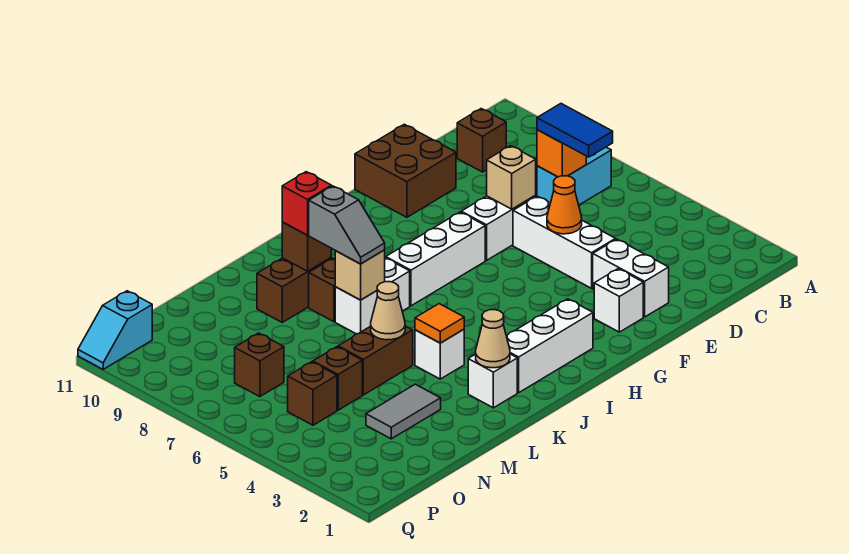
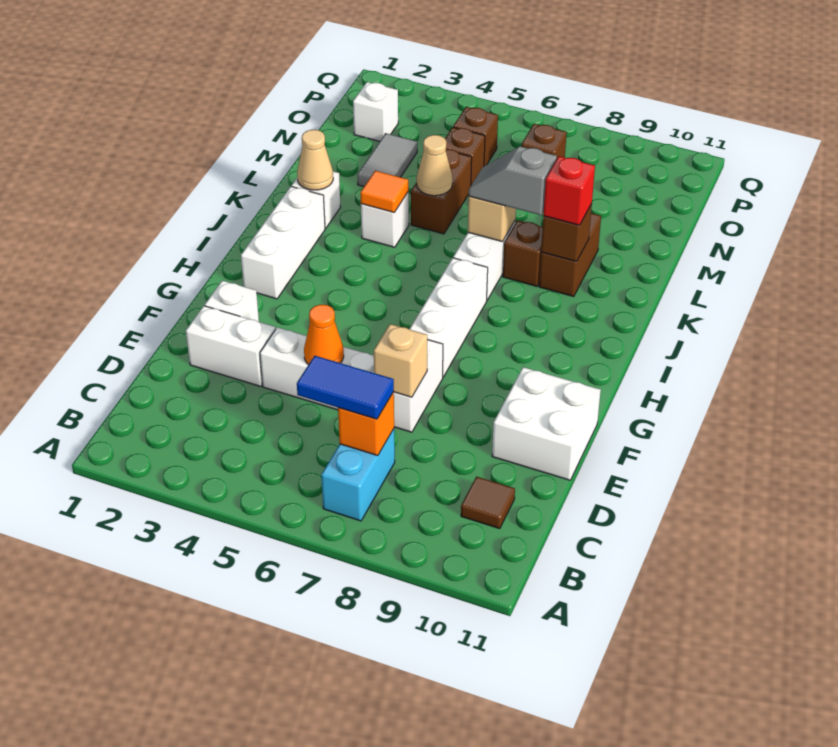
brown 1x1 brick [457,109,506,172] -> brown 1x1 tile [461,477,515,529]
brown 2x2 brick [355,124,456,217] -> white 2x2 brick [492,367,601,480]
none -> white 1x1 brick [353,82,398,141]
cyan 1x2 slope [78,291,152,369] -> none

